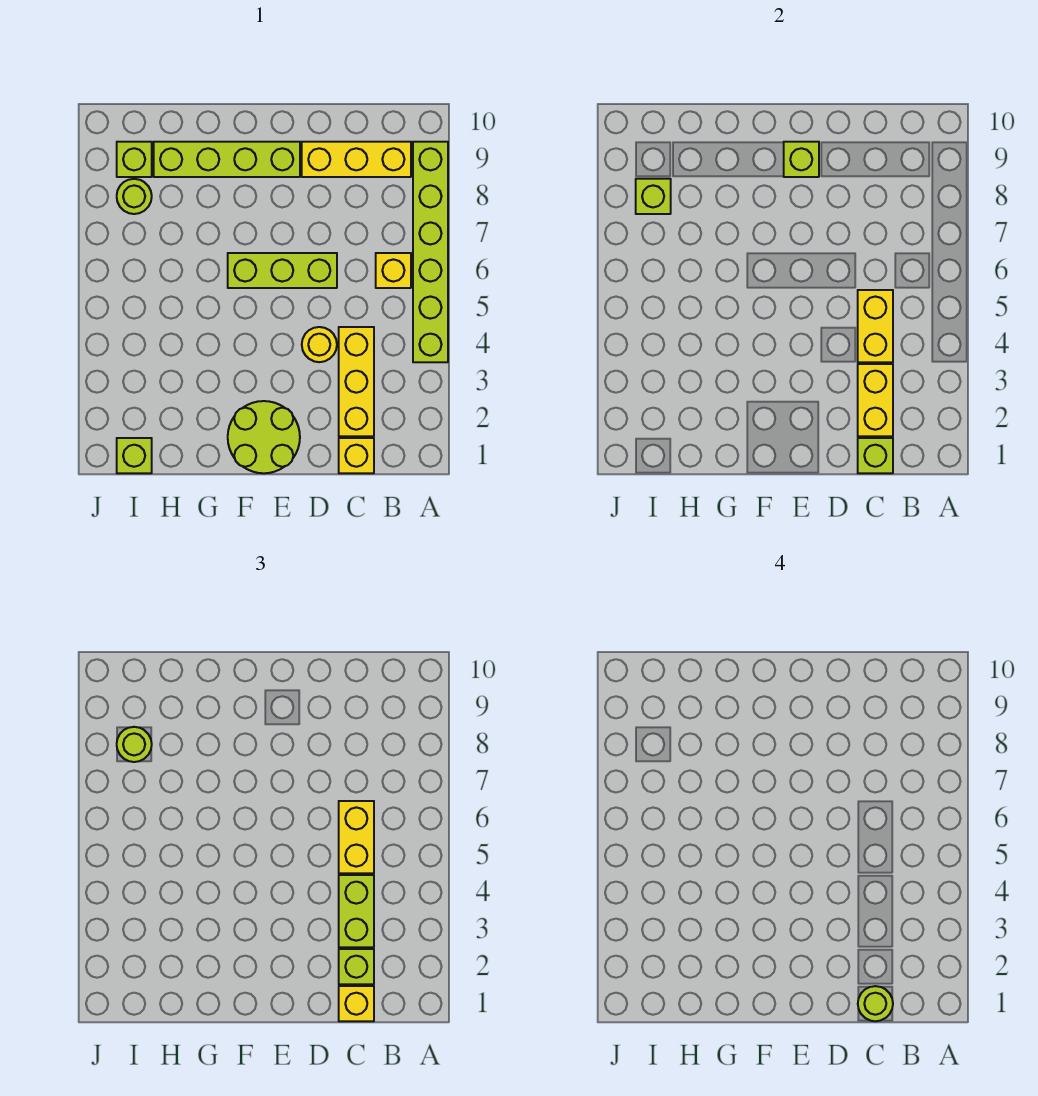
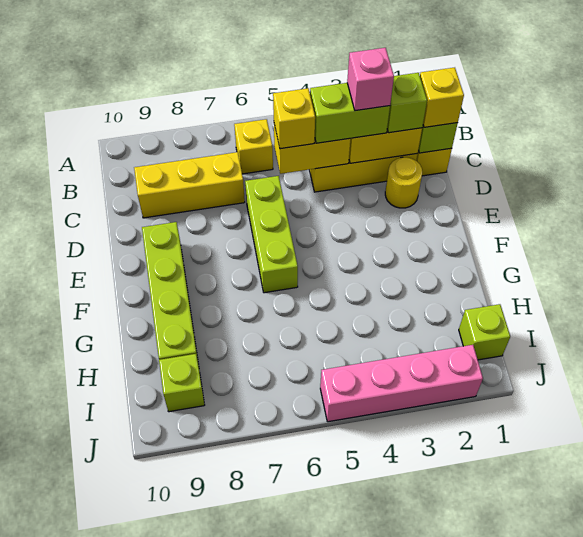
lime 1x6 brick [413,142,448,362] -> none
yellow 1x3 brick [302,142,411,177] -> yellow 1x3 brick turned to [134,152,245,218]
lime 1x1 round brick [858,986,893,1021] -> none
none -> pink 1x1 brick [347,48,394,111]
yellow 1x2 brick [339,801,374,873] -> yellow 1x1 brick [273,88,315,149]
yellow 1x1 round brick [302,327,337,362] -> yellow 1x1 round brick moved to [385,157,422,208]
lime 2x2 round brick [228,401,300,473] -> none
lime 1x1 brick [784,142,819,177] -> none
lime 1x1 round brick [117,179,152,214] -> none
lime 1x1 brick [636,179,671,214] -> none
lime 1x1 round brick [117,727,152,762] -> none
none -> pink 1x4 brick [320,345,483,422]

